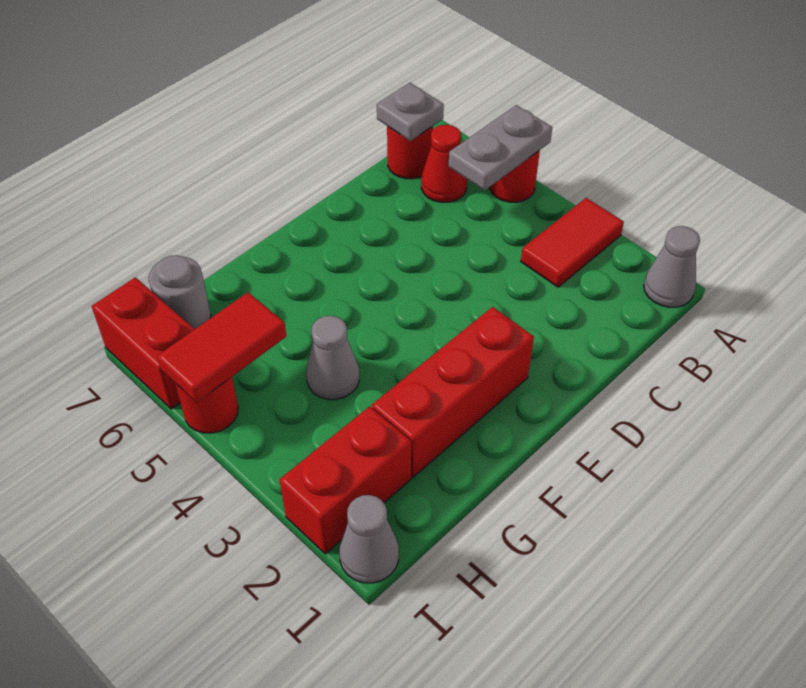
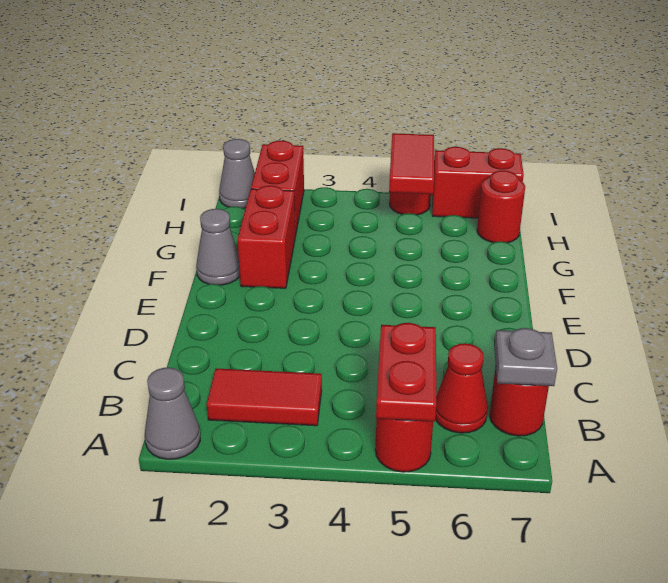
red 1x2 tile [521,198,624,287] -> red 1x2 tile turned to [207,368,322,426]
grey 1x2 plate [449,105,552,190] -> red 1x2 plate [376,323,436,422]
red 1x3 brick [372,307,534,478] -> red 1x2 brick [237,186,296,288]
grey 1x1 cone [306,316,359,400] -> grey 1x1 cone moved to [196,209,240,285]
grey 1x1 round brick [148,255,211,329] -> red 1x1 round brick [477,171,525,243]

